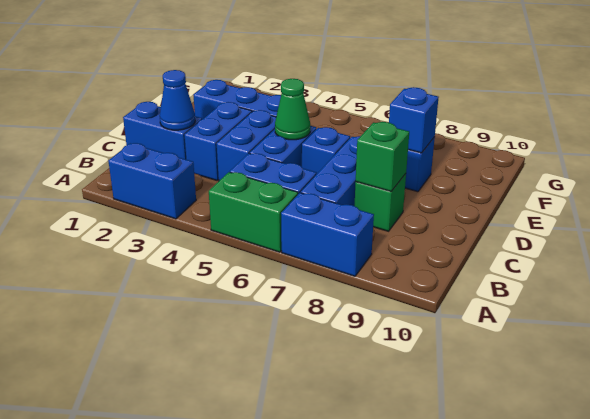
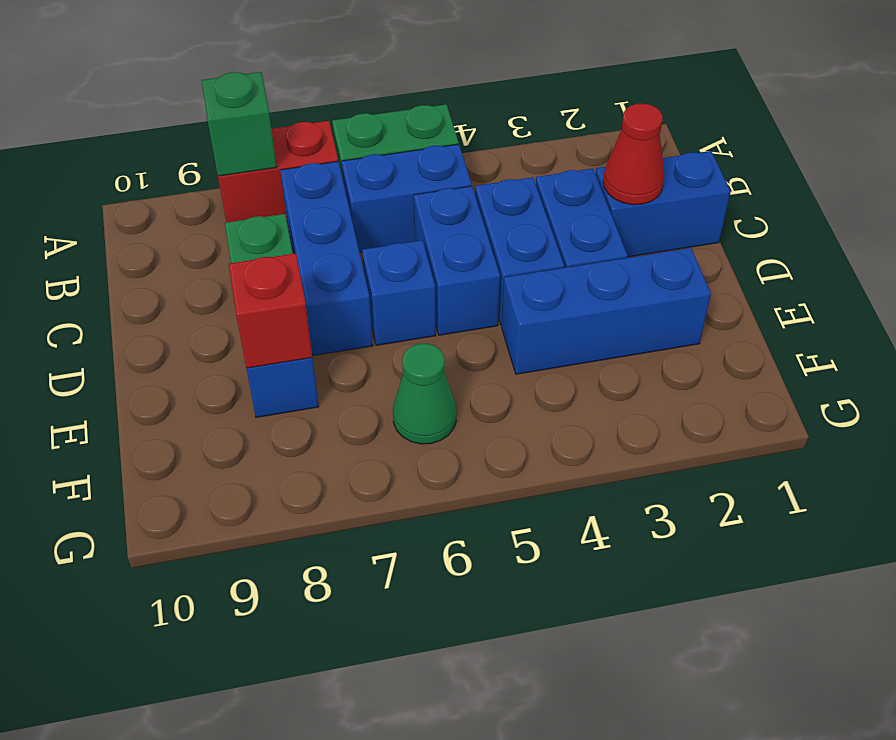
blue 1x2 brick [108,143,196,219] -> none
blue 1x2 brick [281,193,374,276] -> red 1x2 brick [218,121,338,222]
blue 1x1 cone [160,70,195,130] -> red 1x1 cone [603,104,664,205]
green 1x1 brick [356,122,409,191] -> green 1x1 brick moved to [202,72,277,176]
green 1x1 cone [275,79,310,140] -> green 1x1 cone moved to [393,344,457,444]
blue 1x1 brick [389,87,439,153] -> red 1x1 brick [229,253,312,368]

